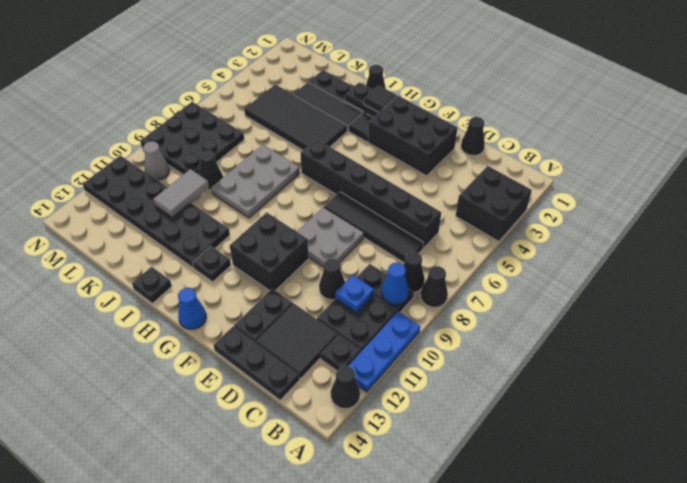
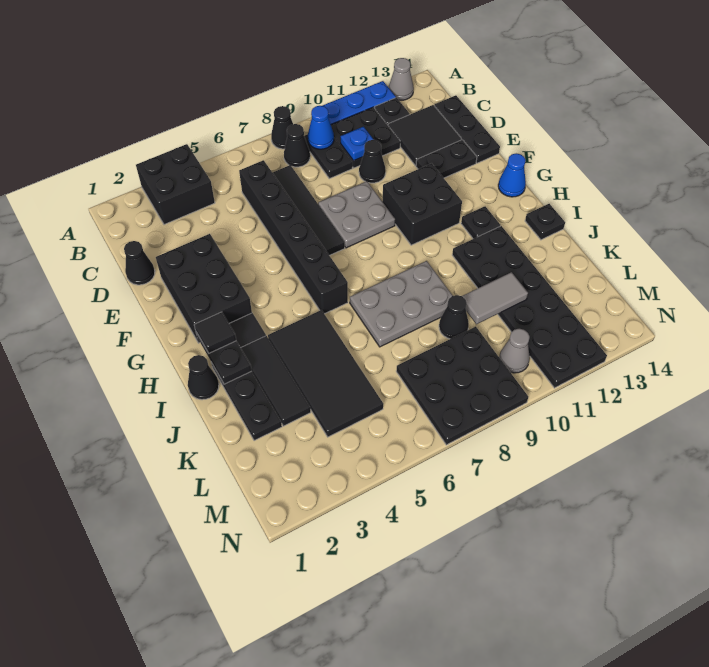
black 1x1 cone [331,366,360,409] -> grey 1x1 cone [389,58,414,100]

